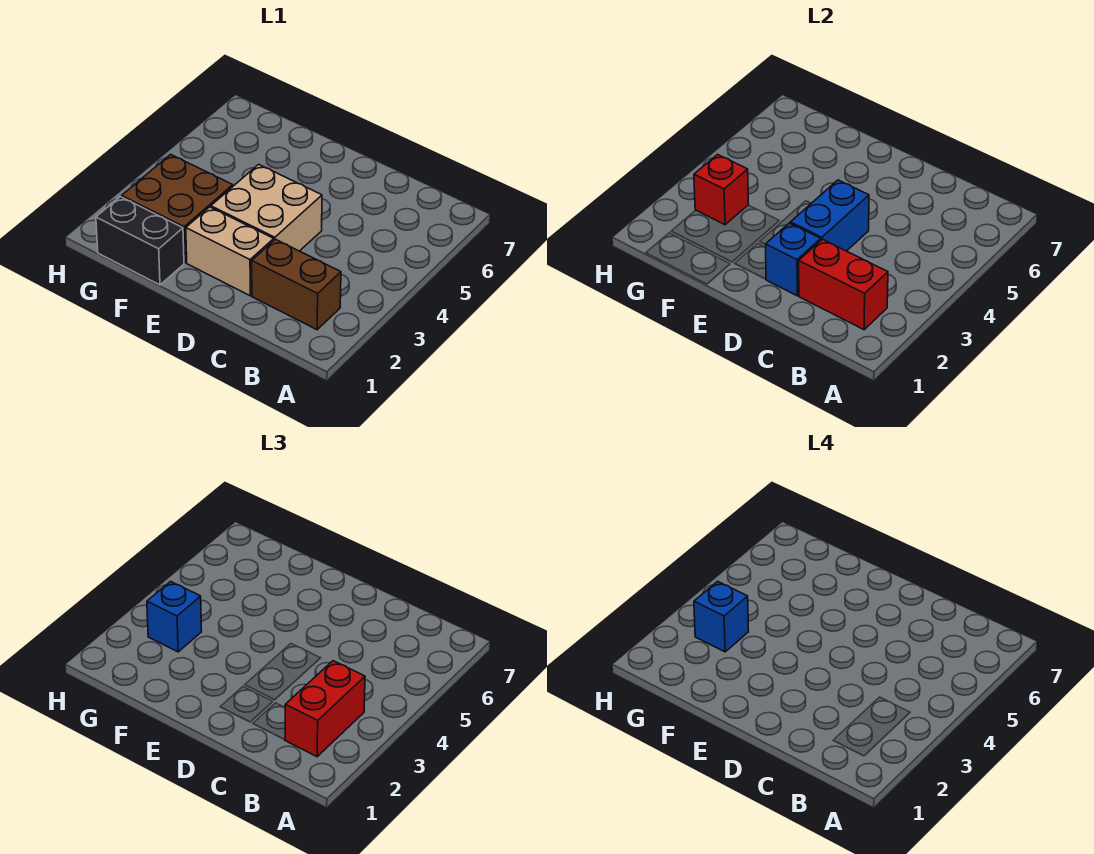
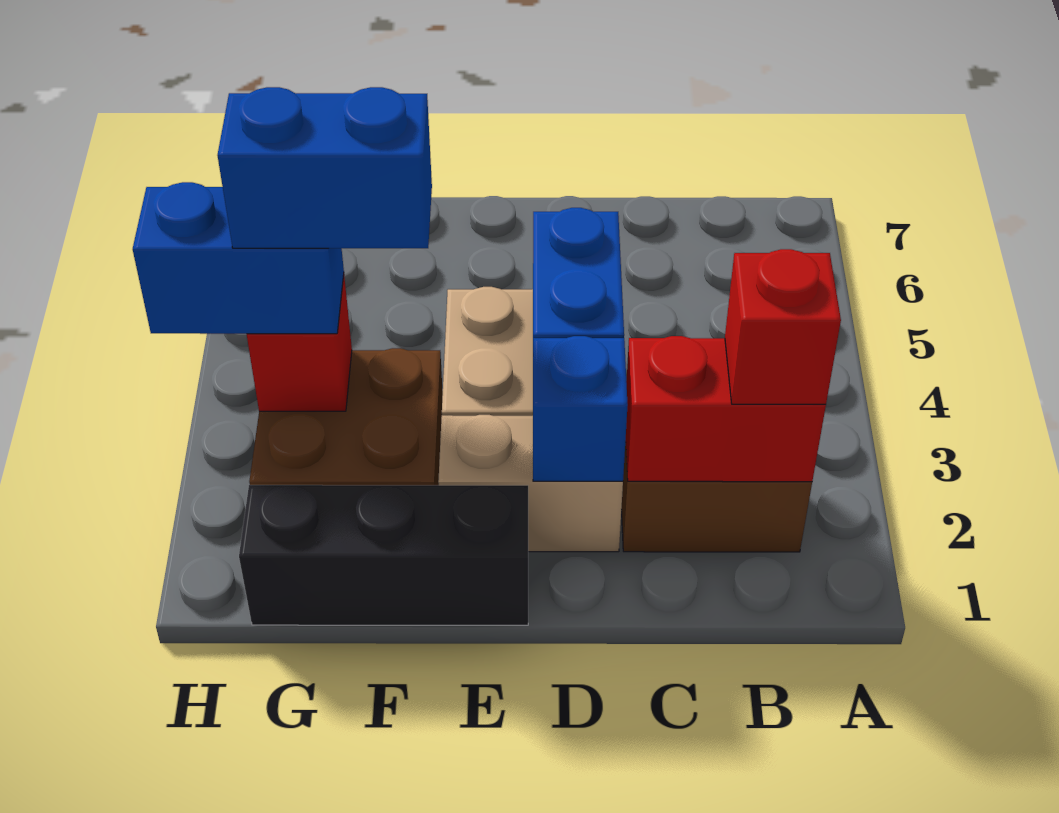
red 1x2 brick [285,661,365,757] -> red 1x1 brick [725,249,841,404]
black 1x2 brick [96,197,184,285] -> black 1x3 brick [239,485,528,625]
blue 1x1 brick [147,581,202,652] -> blue 1x2 brick [133,182,344,334]
blue 1x1 brick [694,581,749,652] -> blue 1x2 brick [217,87,432,248]

